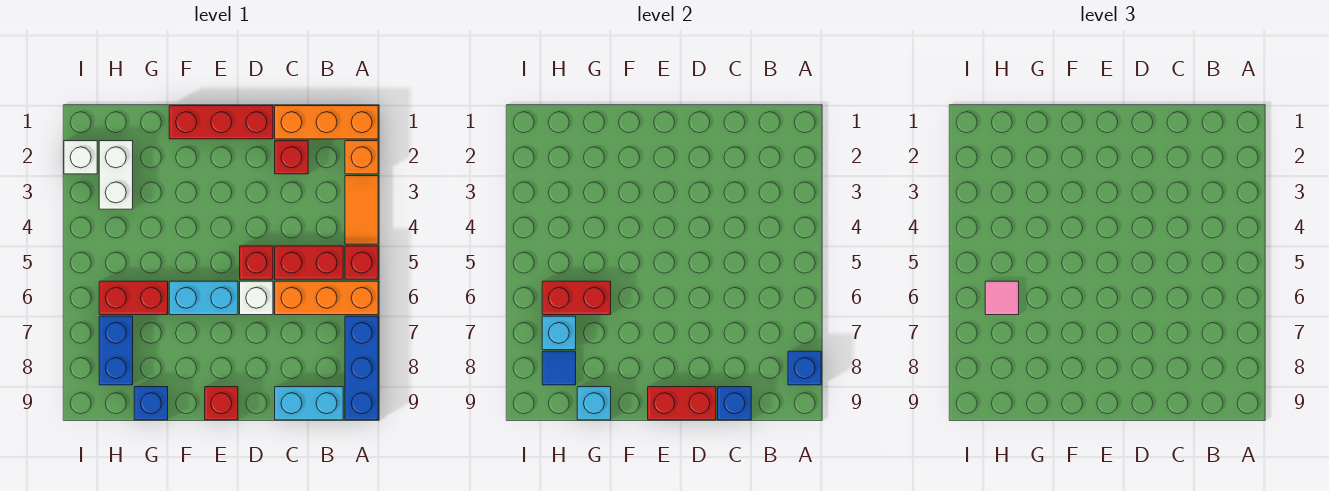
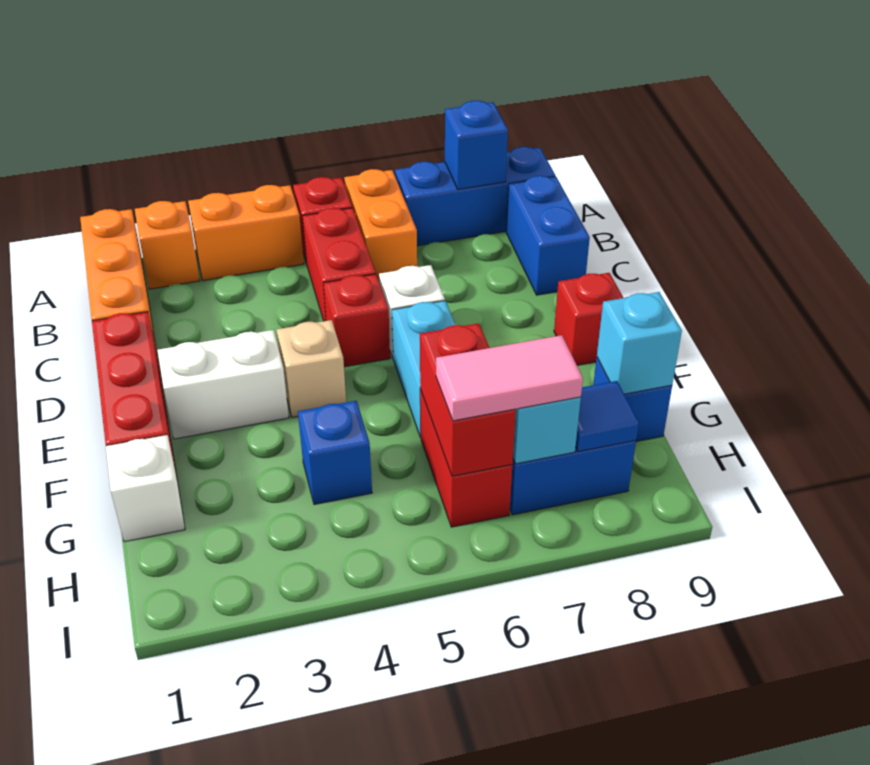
orange 1x2 tile [345,176,378,244] -> orange 1x2 brick [188,185,304,280]
orange 1x3 brick [275,281,378,315] -> orange 1x2 brick [344,169,417,280]
cyan 1x2 brick [275,387,343,420] -> blue 1x2 brick [506,176,590,295]
red 1x1 brick [275,141,308,174] -> none
blue 1x1 brick [718,387,751,420] -> blue 1x1 brick moved to [298,401,372,505]
red 1x2 brick [648,387,716,420] -> none
none -> tan 1x1 brick [277,320,346,417]
white 1x2 brick [99,141,133,209] -> white 1x2 brick moved to [157,330,289,439]
pink 1x1 tile [985,281,1019,315] -> pink 1x2 tile [436,335,583,421]
white 1x1 brick [64,141,97,174] -> white 1x1 brick moved to [106,435,185,542]

